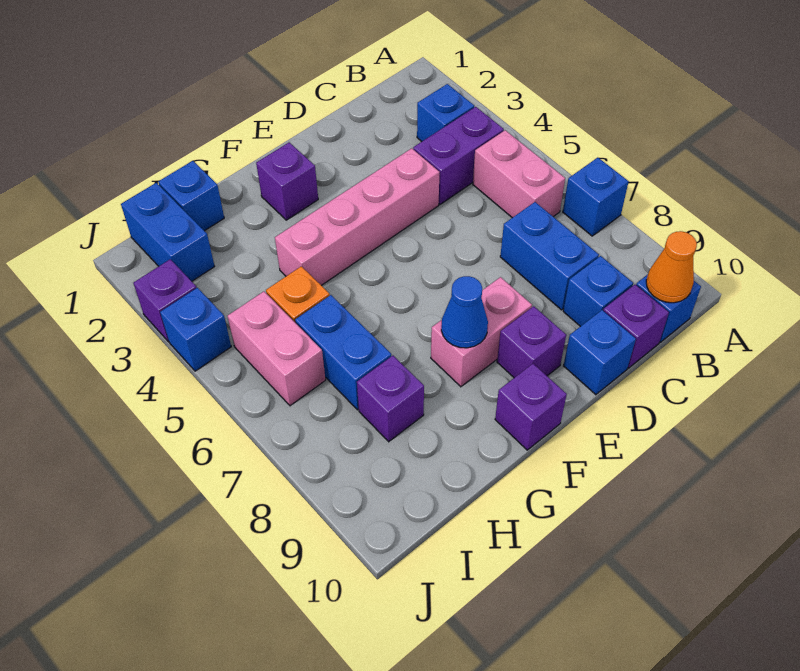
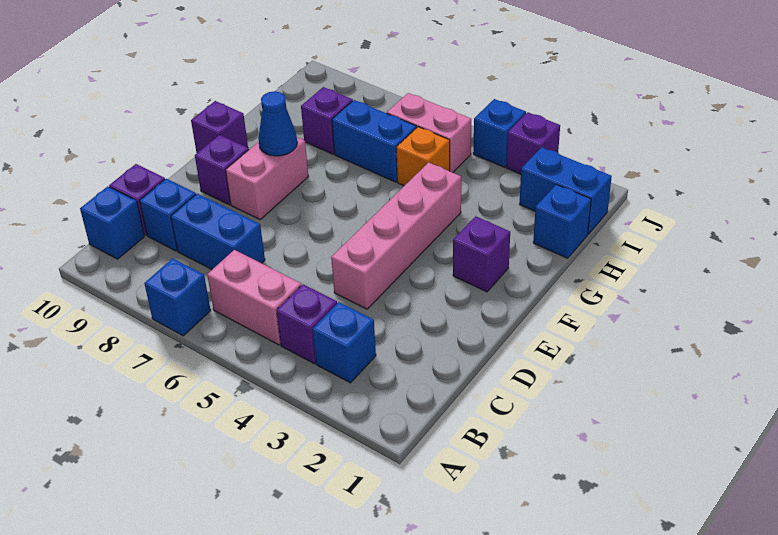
purple 1x2 brick [413,107,504,204] -> purple 1x1 brick [276,284,337,364]
orange 1x1 cone [646,231,697,303] -> none
blue 1x1 brick [564,310,636,395] -> none

